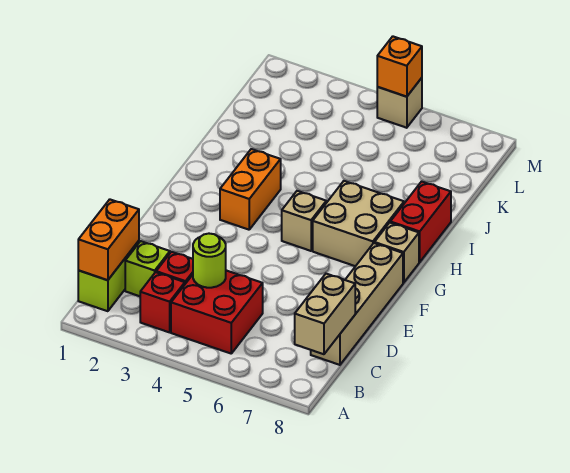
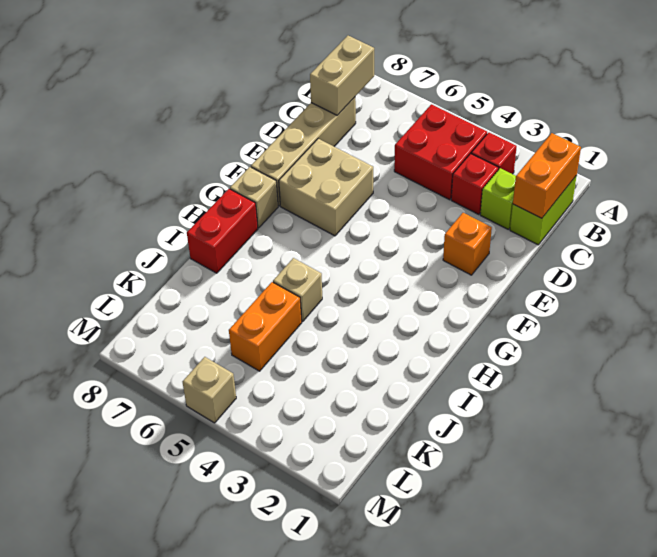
lime 1x1 round brick [193,234,226,288] -> none
orange 1x2 brick [220,149,281,230] -> orange 1x2 brick moved to [229,282,302,371]
tan 1x1 brick [282,191,326,251] -> tan 1x1 brick moved to [273,258,322,322]
tan 2x2 brick [313,181,404,266] -> tan 2x2 brick moved to [279,139,373,236]
orange 1x1 brick [377,36,422,97] -> orange 1x1 brick moved to [443,213,492,275]

